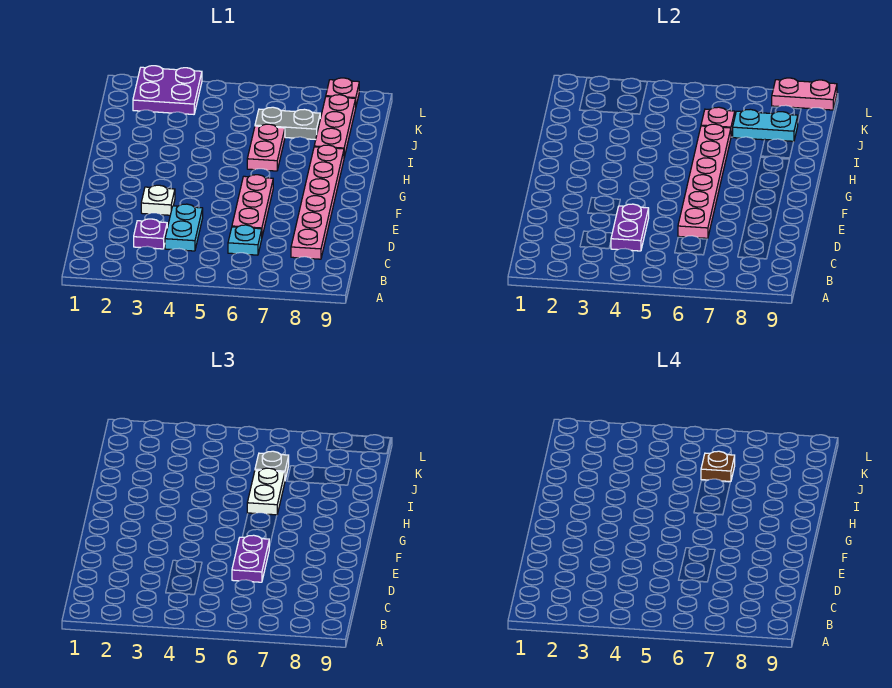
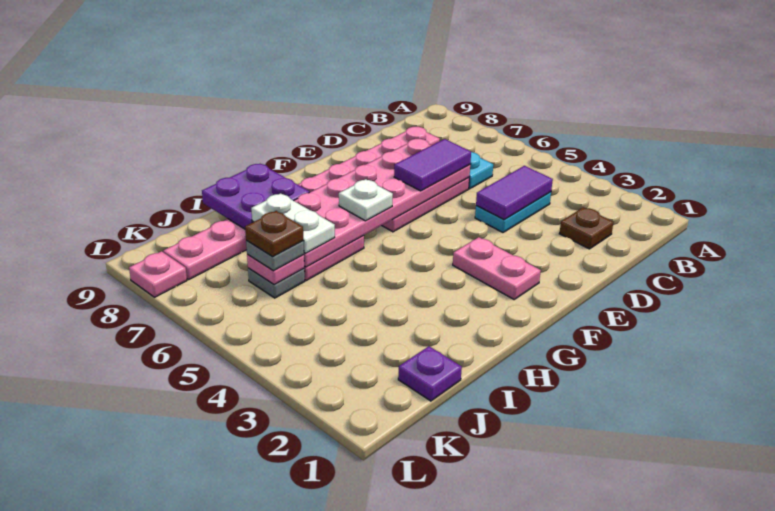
none -> brown 1x1 plate [559,207,613,249]
purple 1x1 plate [134,219,167,249] -> purple 1x1 plate moved to [398,346,462,401]
purple 1x2 plate [611,204,649,251] -> purple 1x2 tile [476,166,553,220]
pink 1x6 plate [678,124,731,238] -> pink 2x6 plate [252,139,470,267]
purple 1x2 plate [232,535,269,582] -> purple 1x2 tile [394,139,471,191]
white 1x1 plate [141,185,175,215] -> white 1x1 plate moved to [339,179,393,221]
white 1x2 plate [247,468,285,515] -> white 1x2 plate turned to [251,193,335,253]
grey 1x2 plate [255,107,320,140] -> grey 1x1 plate [248,268,305,298]
cyan 1x2 plate [733,109,798,142] -> none
purple 2x2 plate [133,66,202,114] -> purple 2x2 plate moved to [202,164,309,229]
pink 1x2 plate [772,78,837,110] -> pink 1x2 plate moved to [453,237,541,299]

